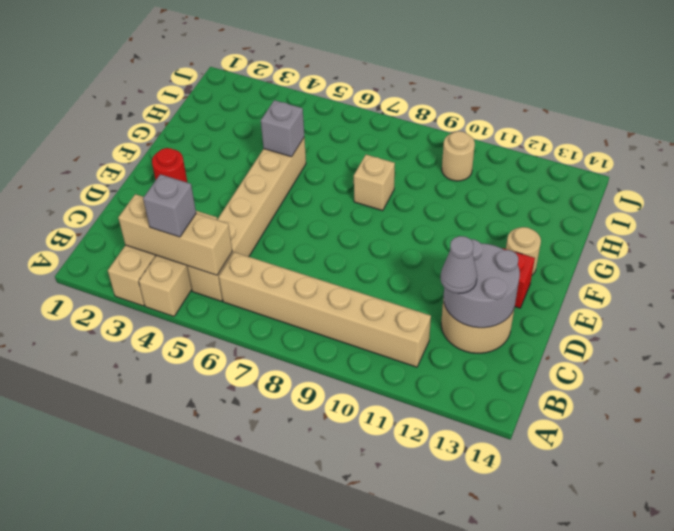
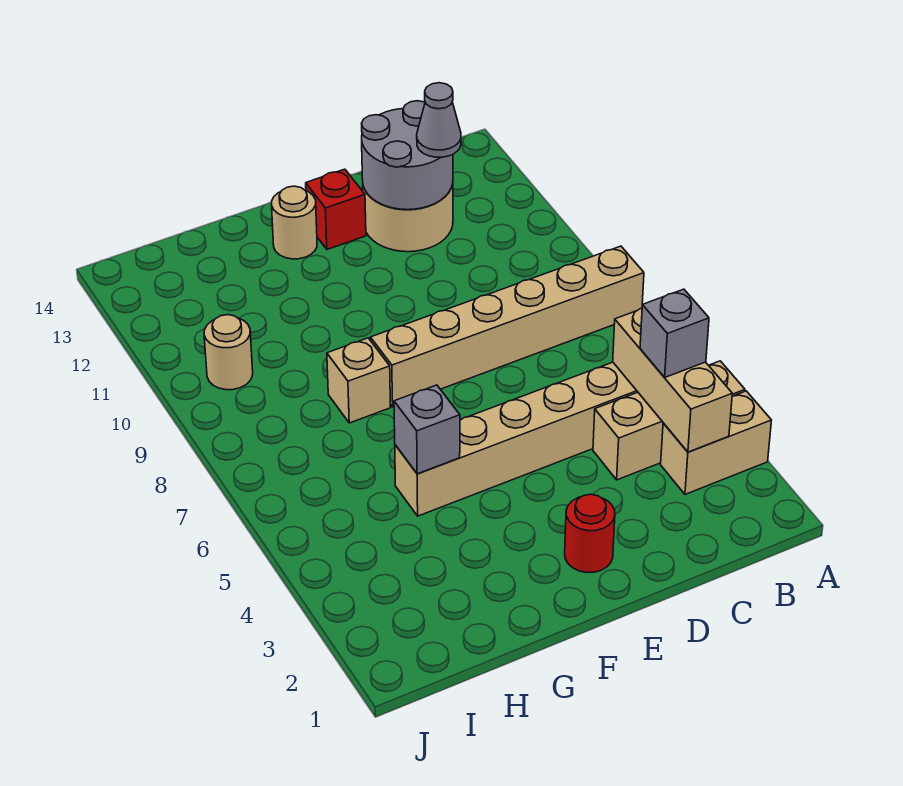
tan 1x6 brick [219,252,431,367] -> tan 1x6 brick turned to [370,246,644,407]

